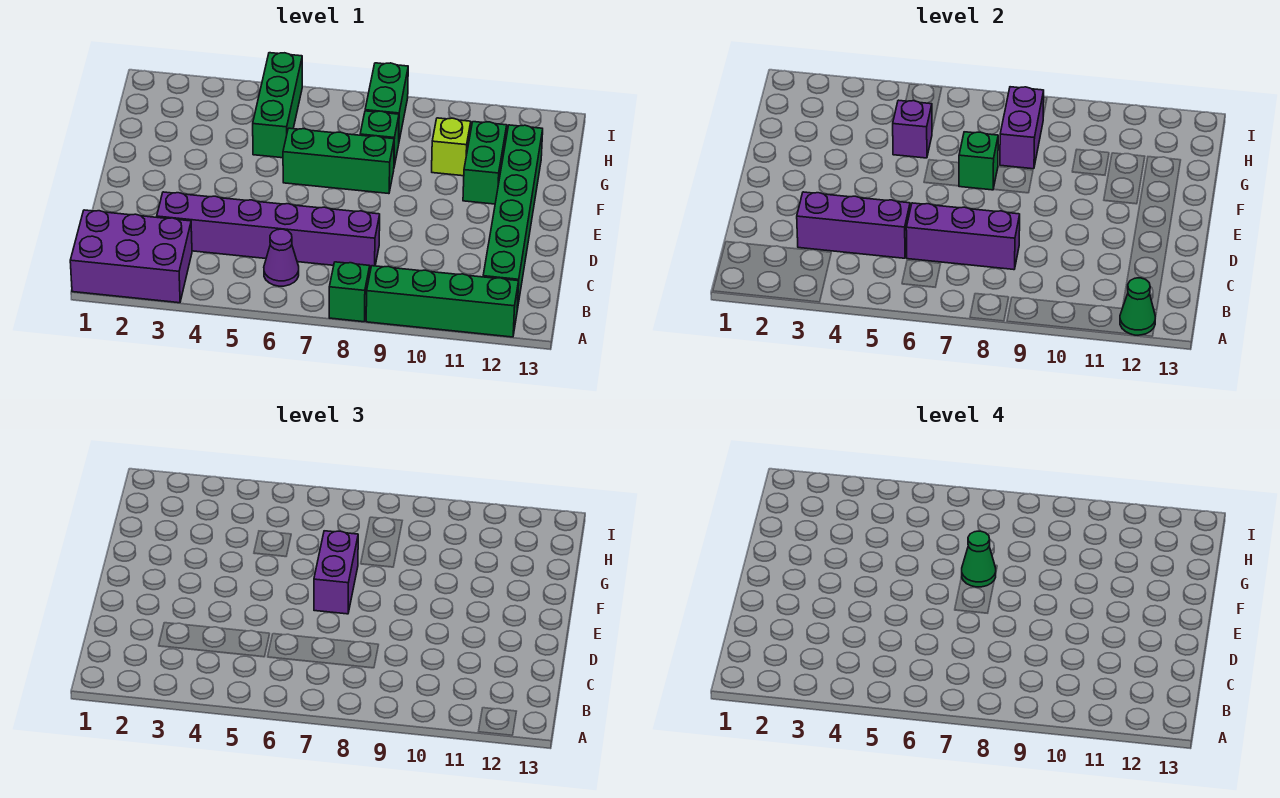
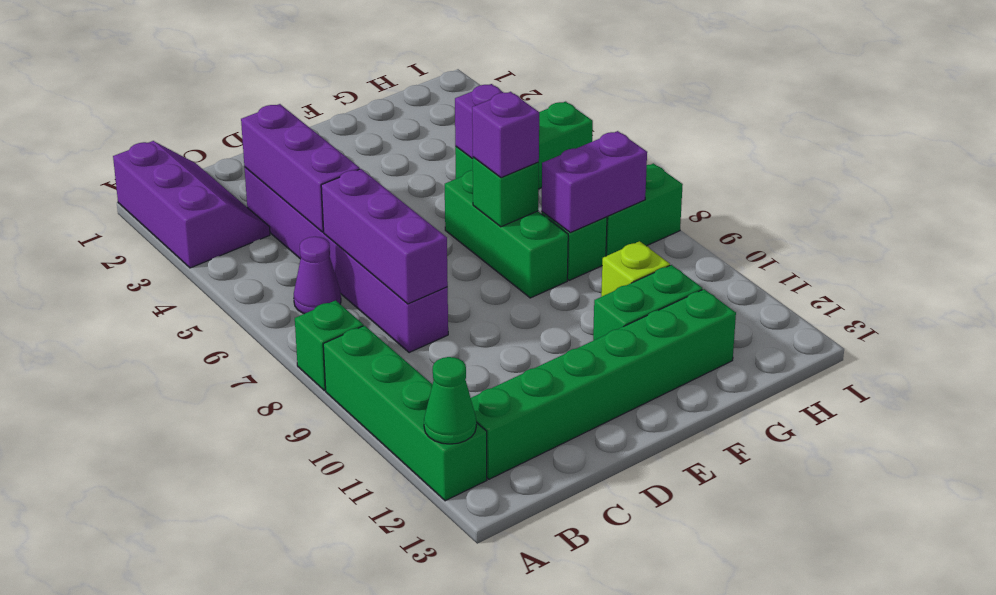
purple 2x3 brick [70,210,192,303] -> purple 2x3 slope [113,141,270,268]
purple 1x2 brick [314,531,358,614] -> purple 1x1 brick [472,92,539,178]
green 1x1 cone [962,531,996,587] -> none

